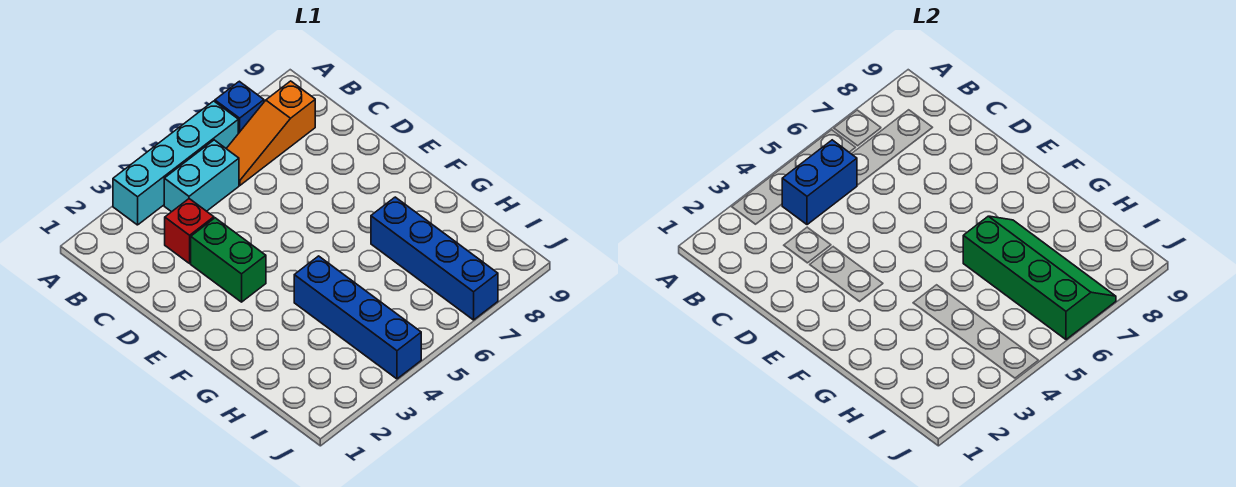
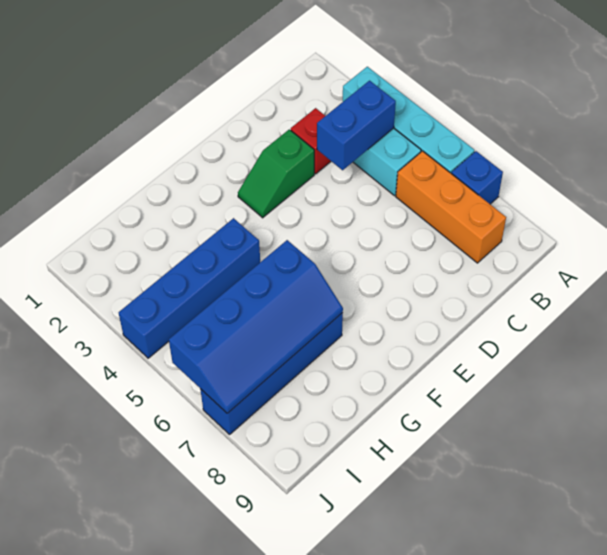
blue 1x2 brick [782,140,857,225] -> blue 1x2 brick turned to [317,81,396,170]
orange 1x3 slope [226,81,315,185] -> orange 1x3 brick [396,151,506,263]
green 1x2 brick [191,218,266,302] -> green 1x2 slope [238,129,314,218]
green 2x4 slope [963,216,1116,340] -> blue 2x4 slope [169,240,343,413]

